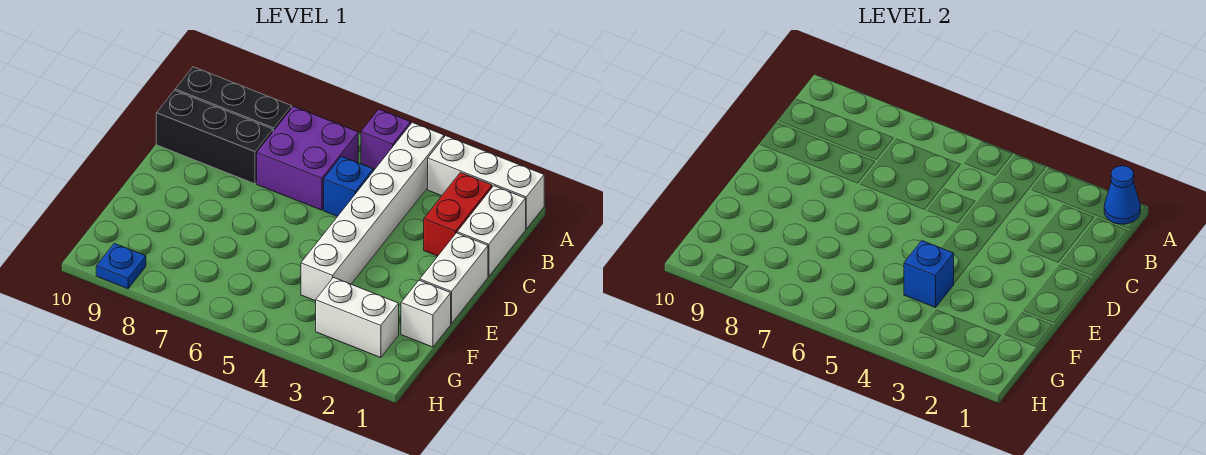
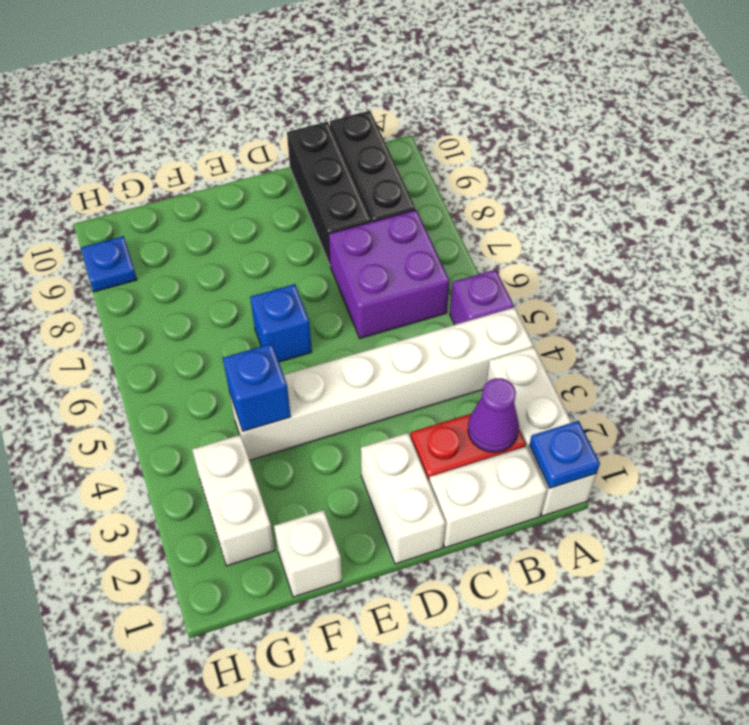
blue 1x1 cone [1104,166,1141,224] -> blue 1x1 plate [529,421,600,488]
none -> purple 1x1 cone [468,378,519,452]
blue 1x1 brick [324,157,373,217] -> blue 1x1 brick moved to [250,284,312,362]
white 1x2 brick [420,233,488,324] -> white 1x2 brick turned to [361,433,445,564]

